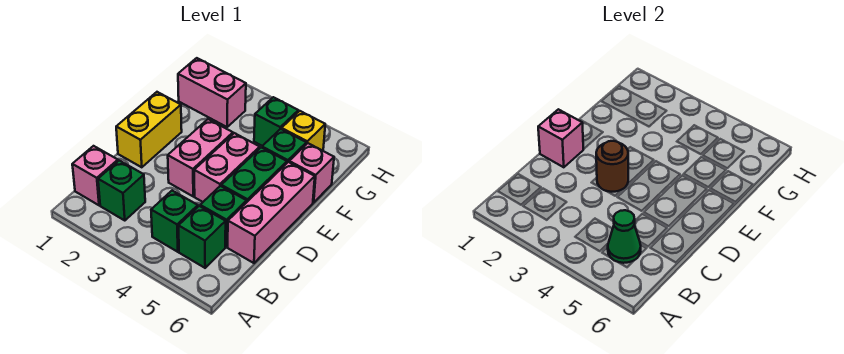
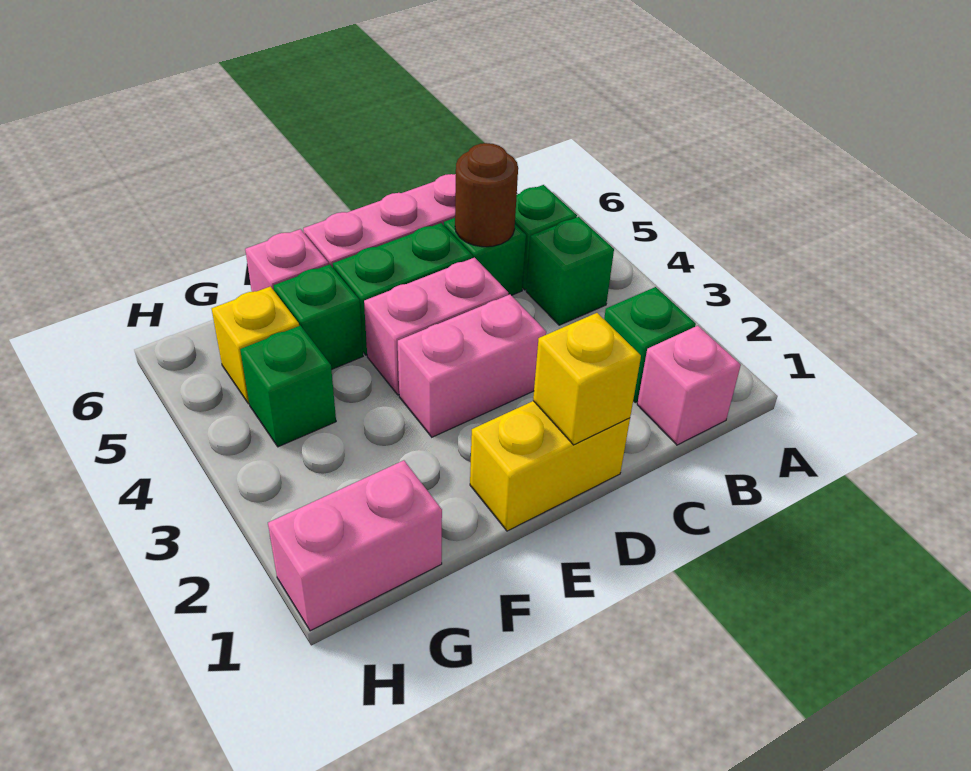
green 1x1 cone [608,210,641,263] -> none
pink 1x1 brick [538,109,583,167] -> yellow 1x1 brick [533,313,641,445]
brown 1x1 round brick [596,141,628,192] -> brown 1x1 round brick moved to [455,143,518,247]
pink 1x2 brick [178,58,246,127] -> pink 1x2 brick turned to [268,460,442,631]

